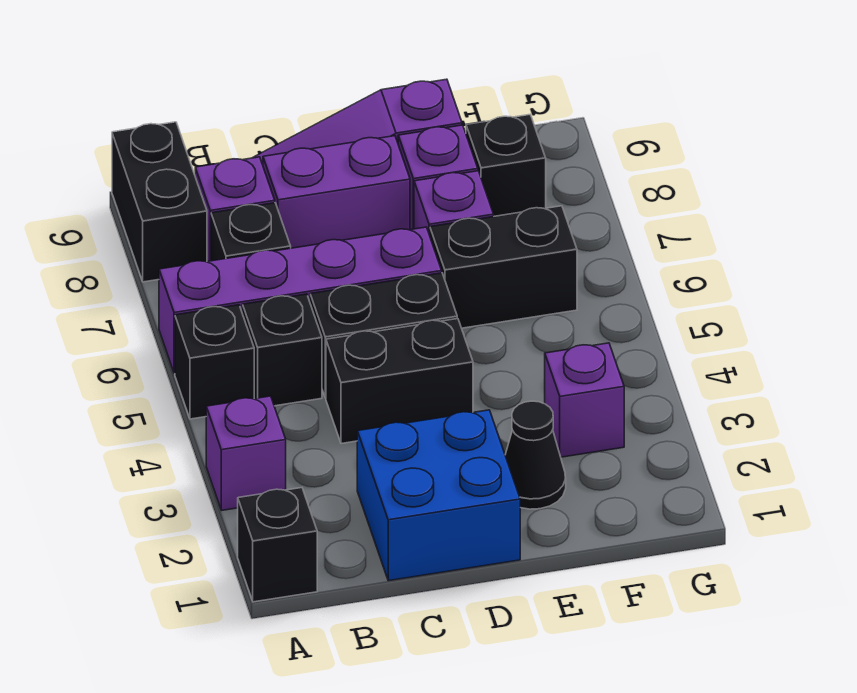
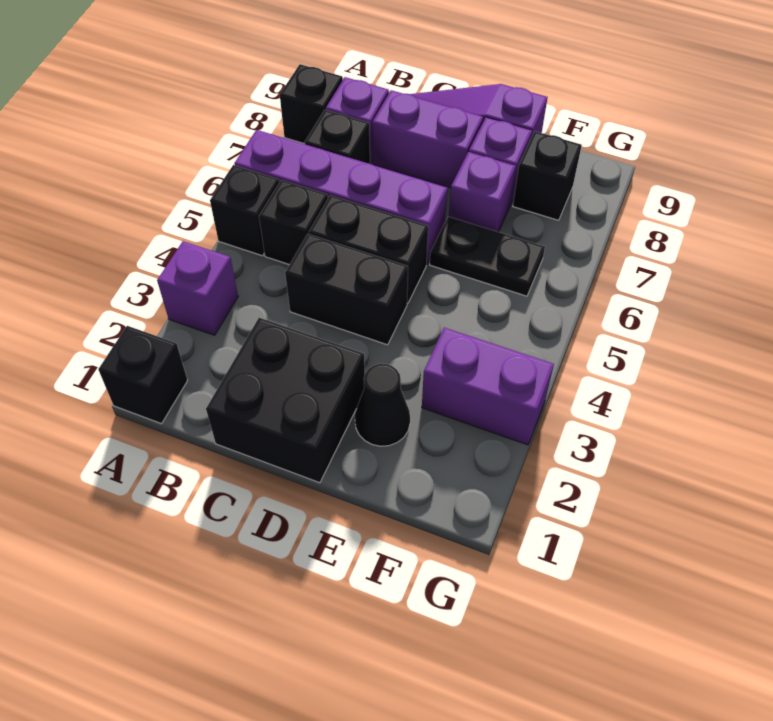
black 1x2 brick [112,122,207,282] -> black 1x1 brick [280,64,343,143]
blue 2x2 brick [357,410,520,581] -> black 2x2 brick [206,318,365,483]
black 1x2 brick [430,206,577,328] -> black 1x2 plate [430,217,545,296]
purple 1x1 brick [545,343,624,457] -> purple 1x2 brick [422,328,554,445]

